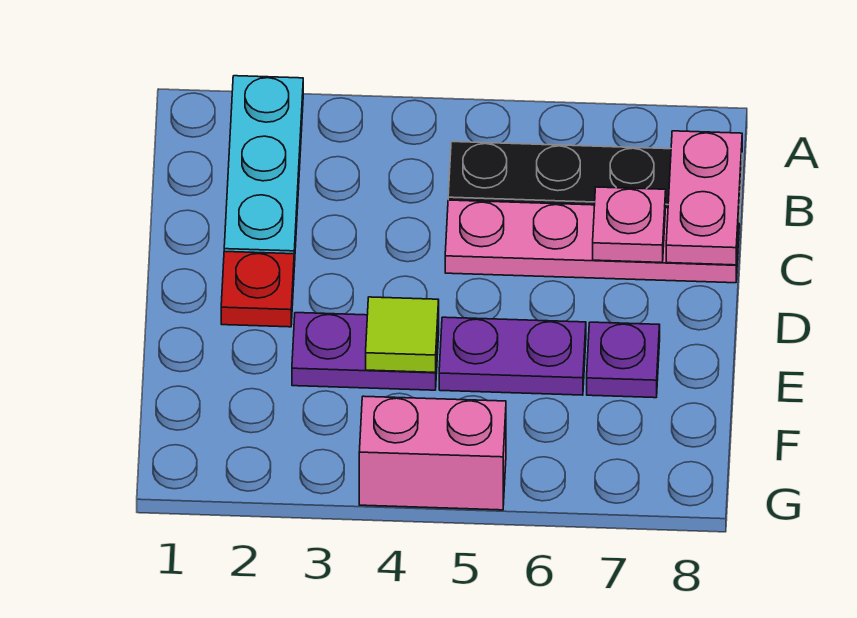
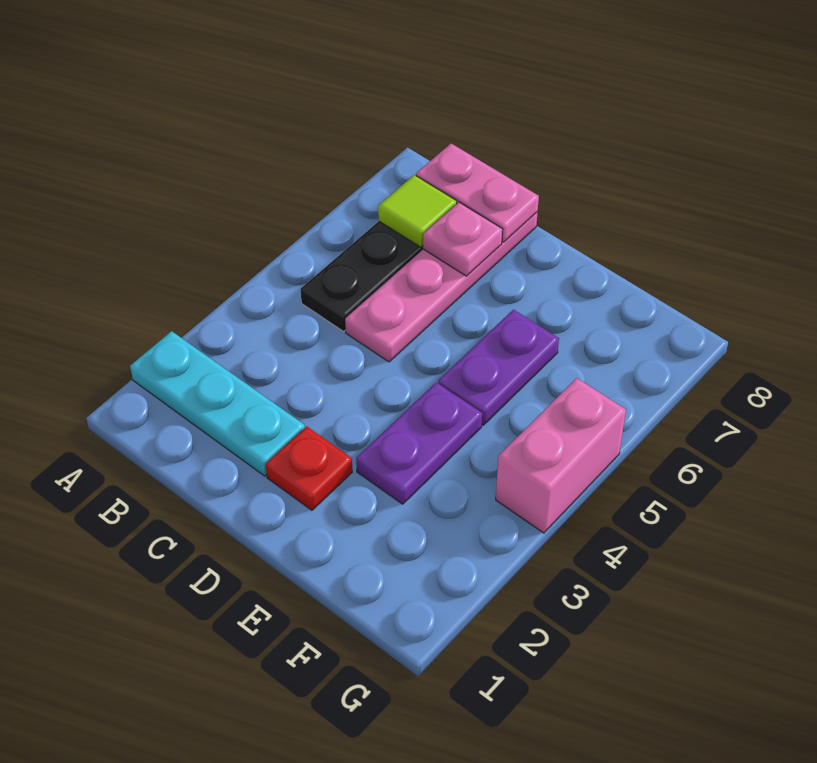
lime 1x1 tile [366,297,439,372] -> lime 1x1 tile moved to [378,175,457,247]
purple 1x1 plate [587,322,660,398] -> none

